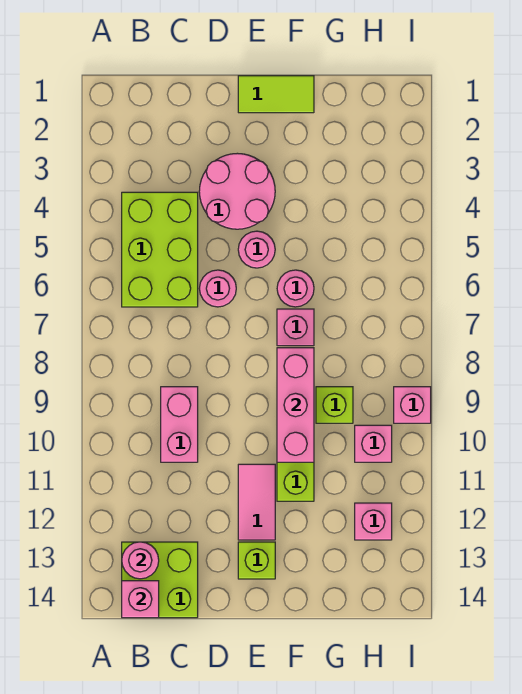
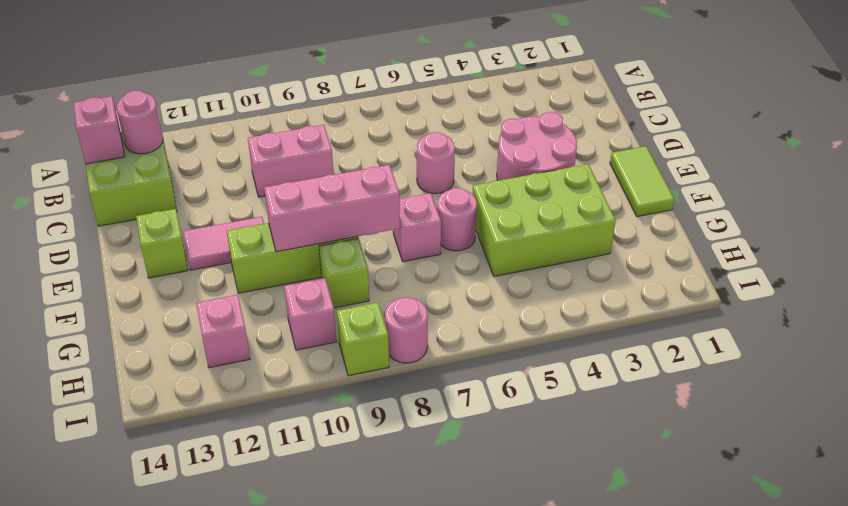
lime 2x3 brick [122,192,198,307] -> lime 2x3 brick moved to [473,164,616,277]
pink 1x1 round brick [238,231,275,268] -> pink 1x1 round brick moved to [385,297,428,363]
pink 1x1 brick [394,387,431,423] -> lime 1x1 brick [337,302,389,376]

